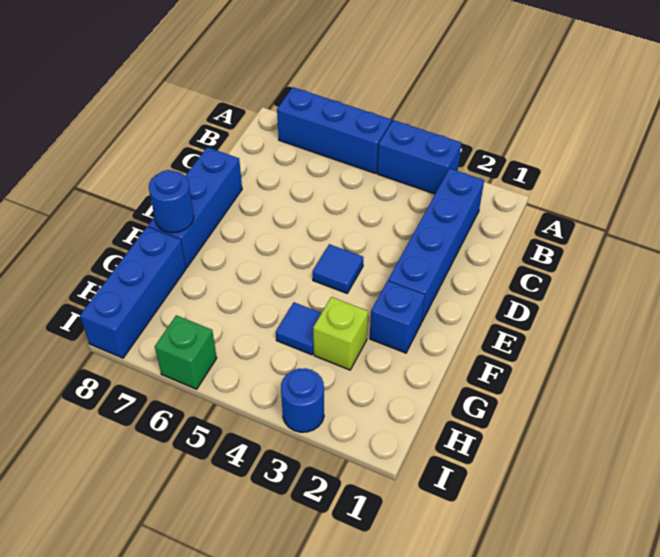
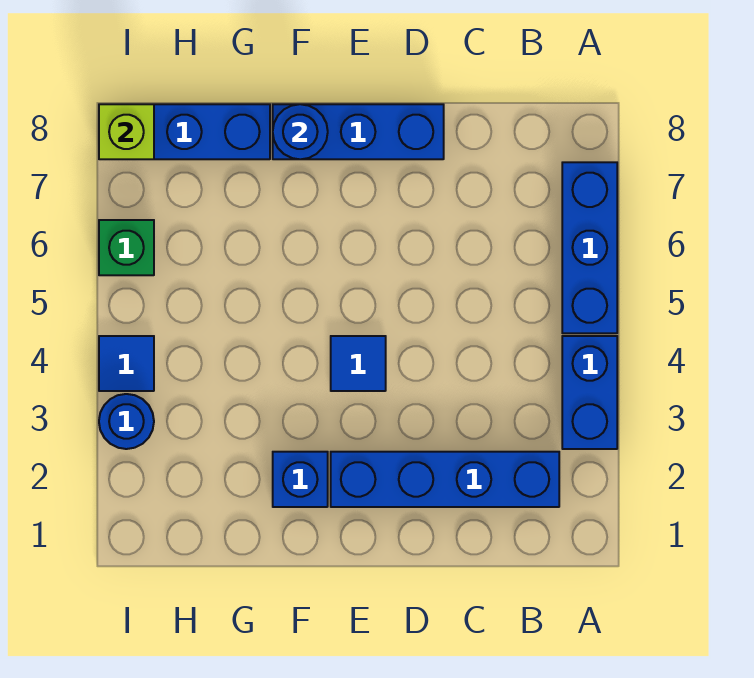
lime 1x1 brick [313,297,368,370] -> lime 1x1 brick moved to [99,104,154,159]
blue 1x1 tile [276,302,321,355] -> blue 1x1 tile moved to [99,336,154,391]

